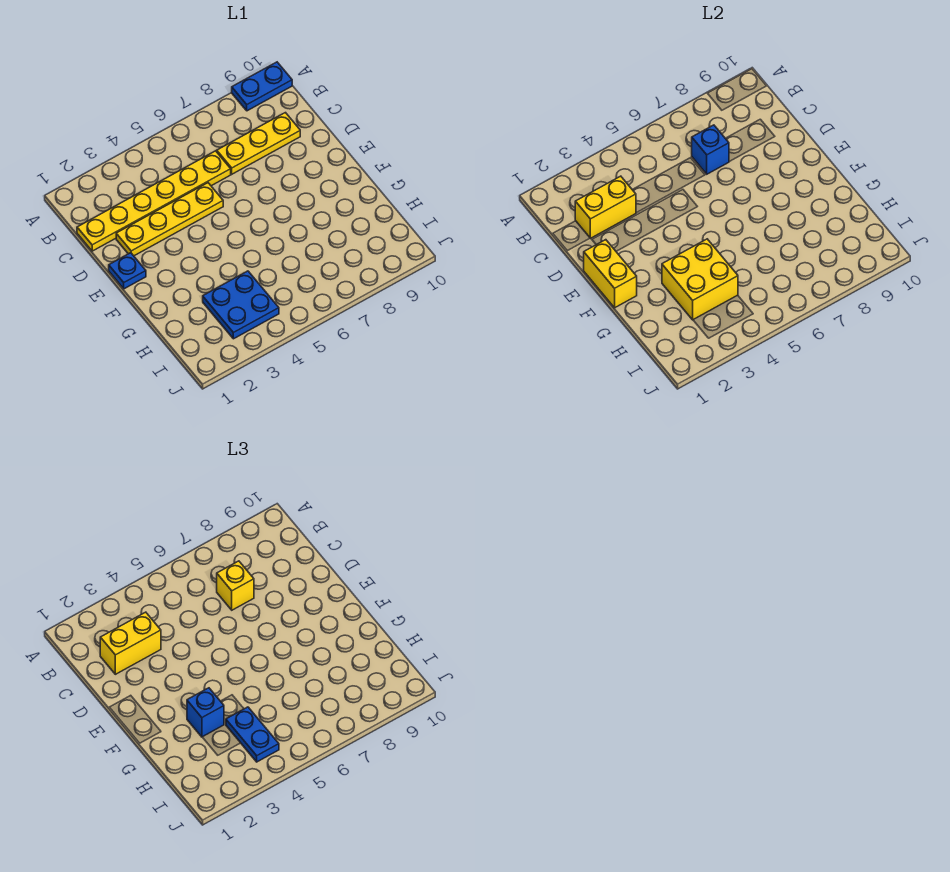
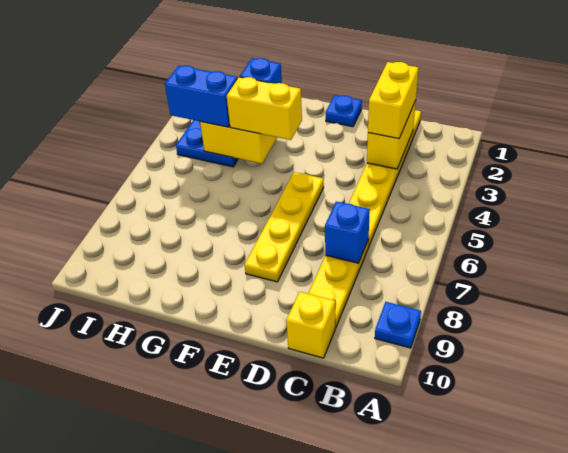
blue 1x2 plate [232,62,292,111] -> blue 1x1 plate [375,302,421,348]
yellow 1x1 brick [217,561,254,610] -> yellow 1x1 brick moved to [286,292,335,358]
yellow 1x4 plate [116,183,223,256] -> yellow 1x4 plate moved to [245,172,324,282]
yellow 1x2 brick [584,240,637,308] -> yellow 1x2 brick moved to [227,77,302,140]
blue 1x2 plate [226,707,279,762] -> blue 1x2 brick [165,66,238,127]

